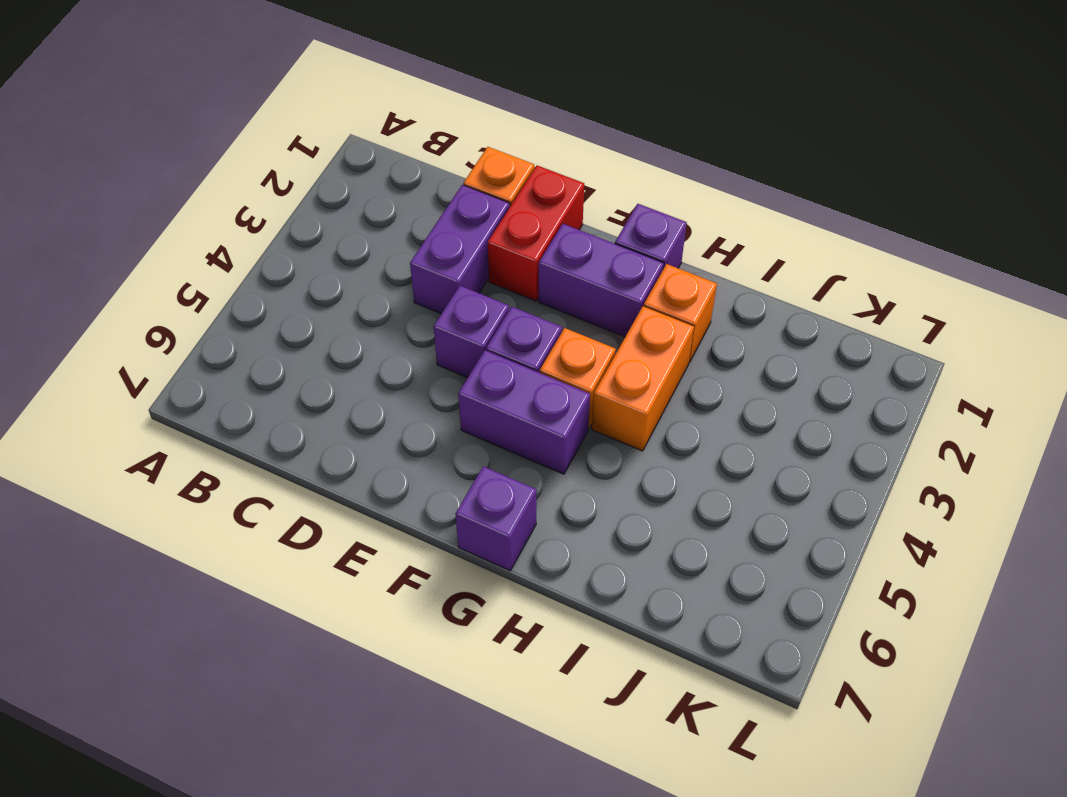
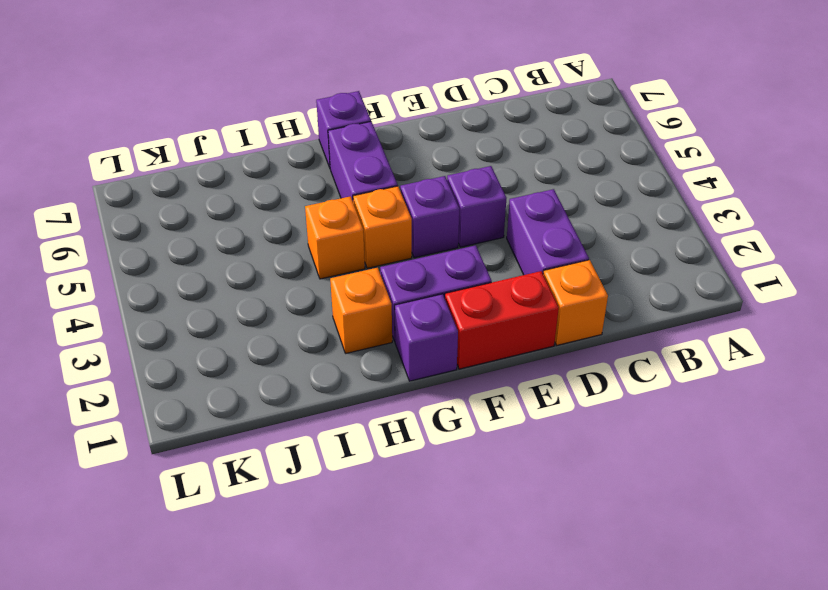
red 1x2 brick [488,165,584,301] -> red 1x2 brick turned to [445,271,559,369]
purple 1x2 brick [458,350,590,474] -> purple 1x2 brick turned to [328,122,398,201]
orange 1x2 brick [592,306,694,451] -> orange 1x1 brick [305,196,365,279]

